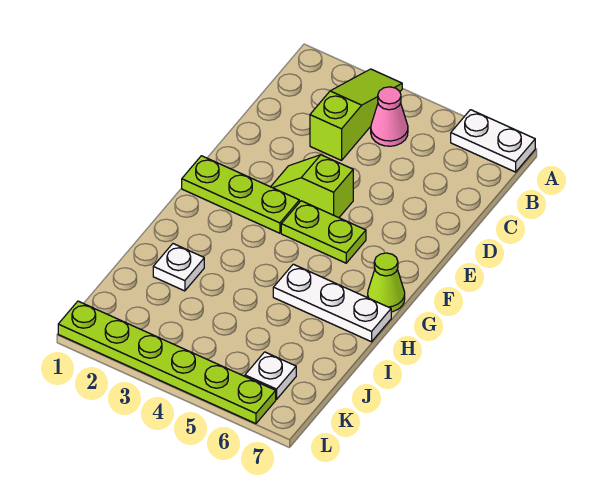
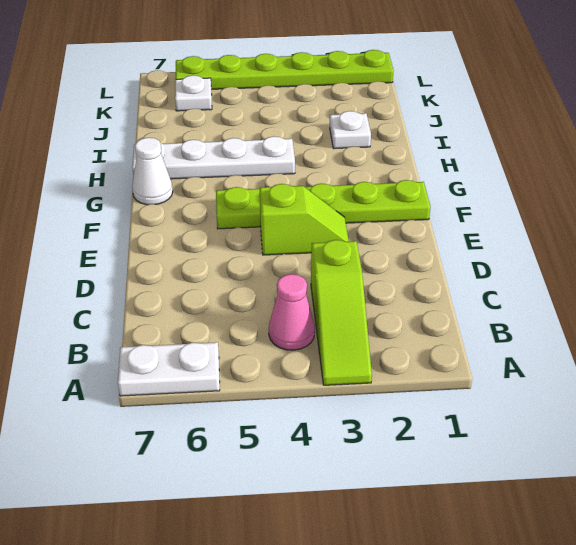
lime 1x1 cone [368,253,405,312] -> white 1x1 cone [132,138,173,205]
white 1x3 plate [273,264,391,342] -> white 1x4 plate [132,136,295,179]

